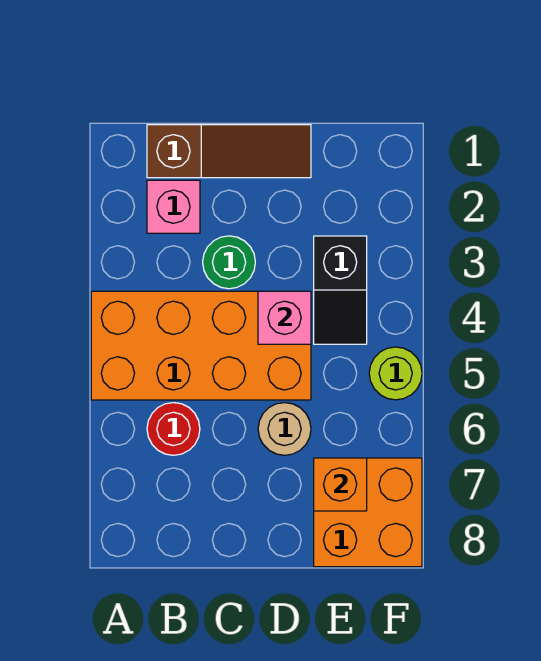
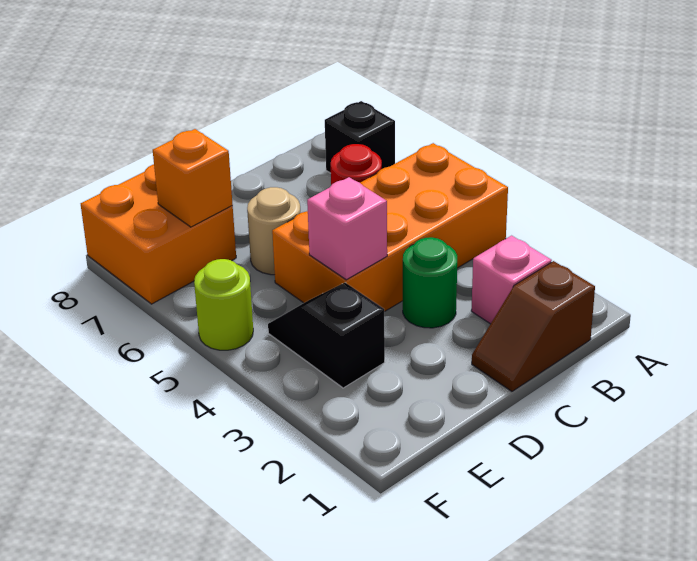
none -> black 1x1 brick [325,101,395,173]
brown 1x3 slope [147,125,311,178] -> brown 1x2 slope [472,261,595,391]

